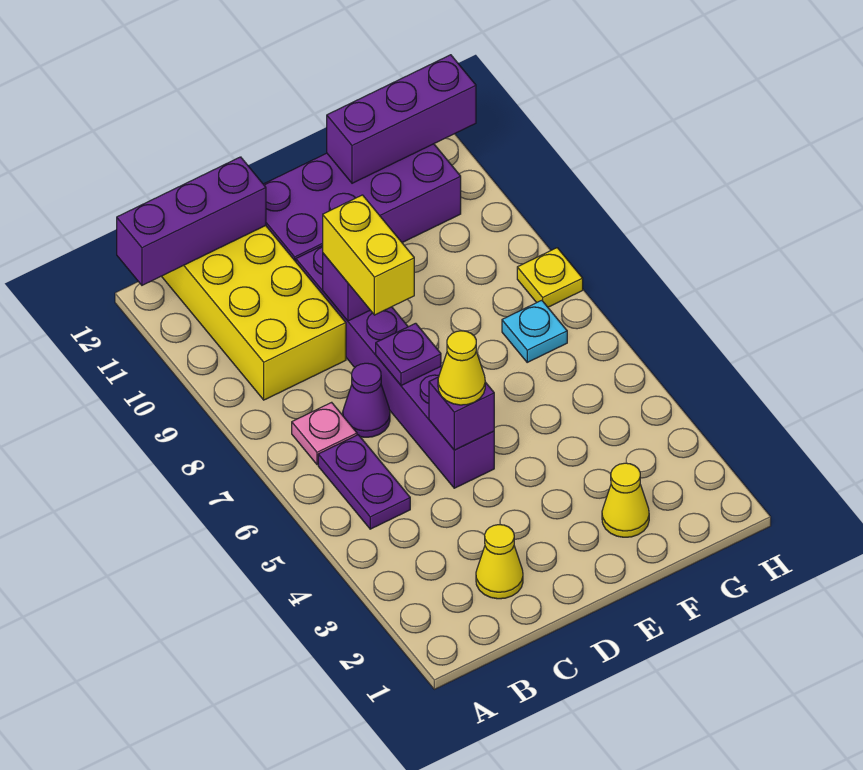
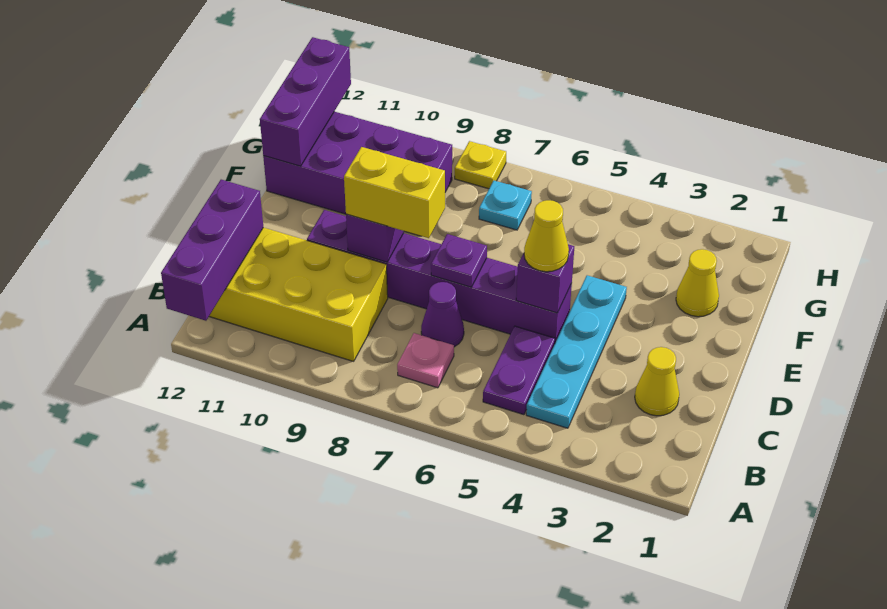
none -> cyan 1x4 plate [526,275,627,428]
purple 1x2 plate [318,435,410,529] -> purple 1x2 plate turned to [483,326,555,415]
purple 2x4 brick [264,144,461,262] -> purple 2x4 brick turned to [263,112,452,236]

